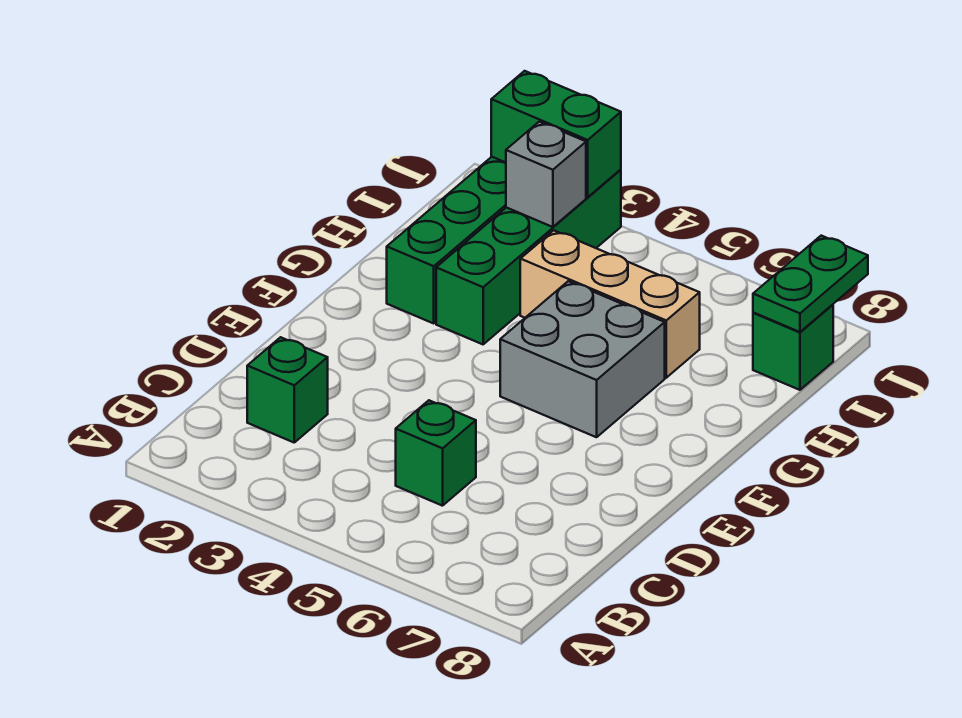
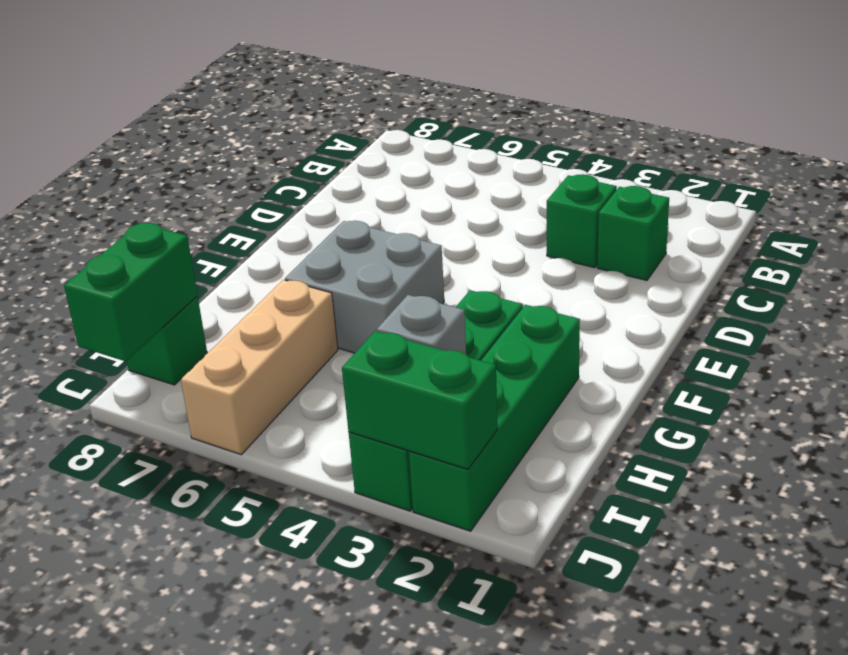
green 1x1 brick [396,400,476,506] -> green 1x1 brick moved to [547,174,617,268]
tan 1x3 brick [520,230,700,378] -> tan 1x3 brick turned to [181,280,338,455]
green 1x2 plate [753,236,868,332] -> green 1x2 brick [64,223,198,361]

